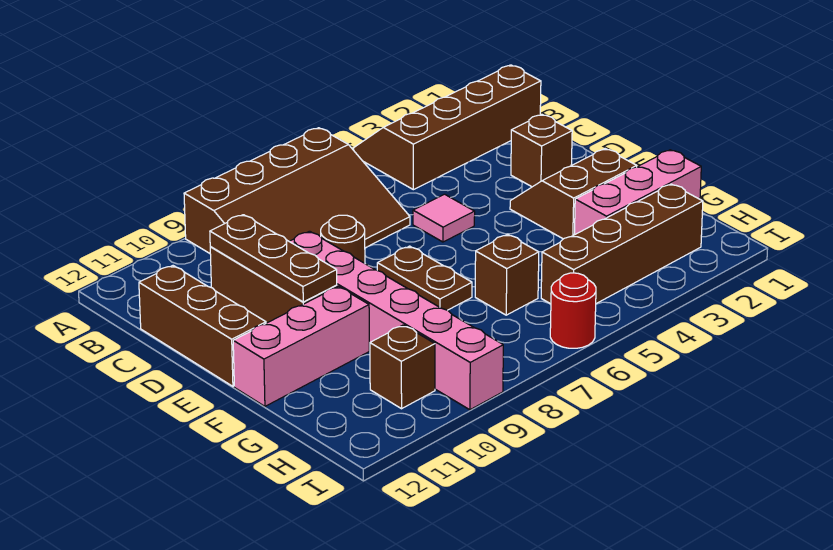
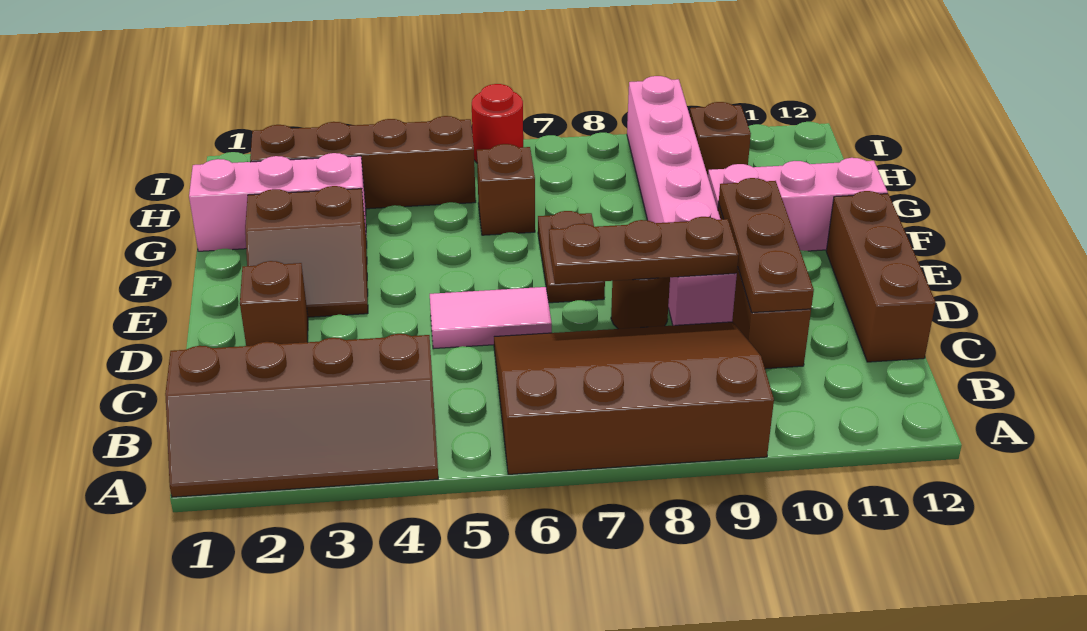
pink 1x1 tile [413,194,475,242] -> pink 1x2 tile [430,287,552,349]
none -> brown 1x3 plate [549,217,739,284]

